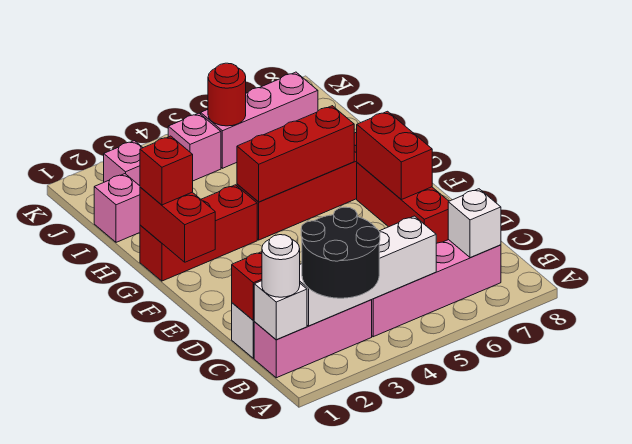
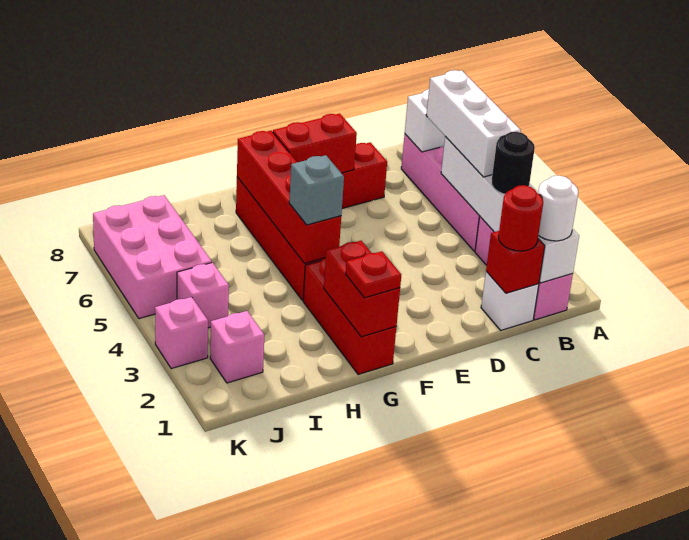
black 2x2 round brick [301,207,380,298] -> black 1x1 round brick [492,132,535,194]
none -> white 1x3 brick [426,70,521,177]
red 1x2 brick [140,187,215,262] -> red 1x2 brick turned to [324,241,400,337]
red 1x1 brick [140,136,193,205] -> red 1x1 plate [346,251,401,298]
red 1x3 brick [237,106,354,202] -> red 1x4 brick [237,131,341,263]
none -> grey 1x1 brick [289,155,344,225]
pink 1x1 brick [94,174,140,242] -> pink 1x1 brick moved to [155,297,208,369]
pink 1x3 brick [201,72,318,168] -> pink 2x3 brick [93,195,212,319]
red 1x1 round brick [208,63,246,126] -> red 1x1 round brick moved to [498,185,543,251]

